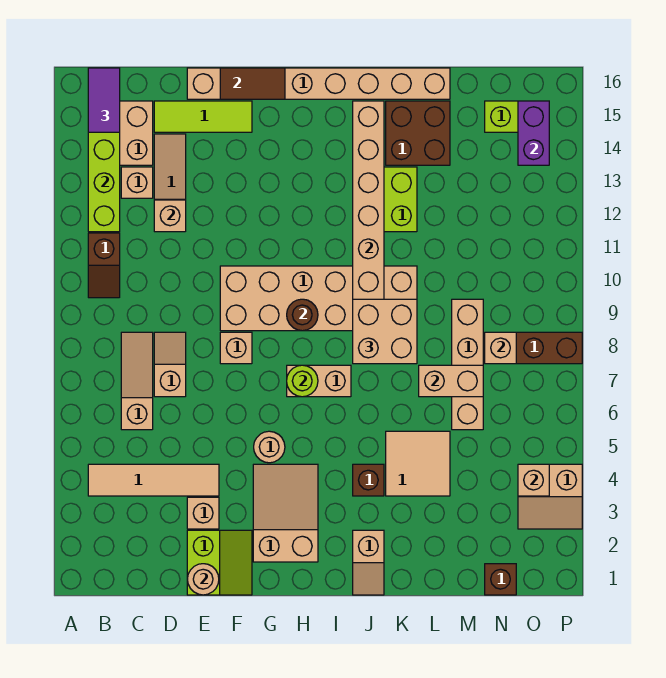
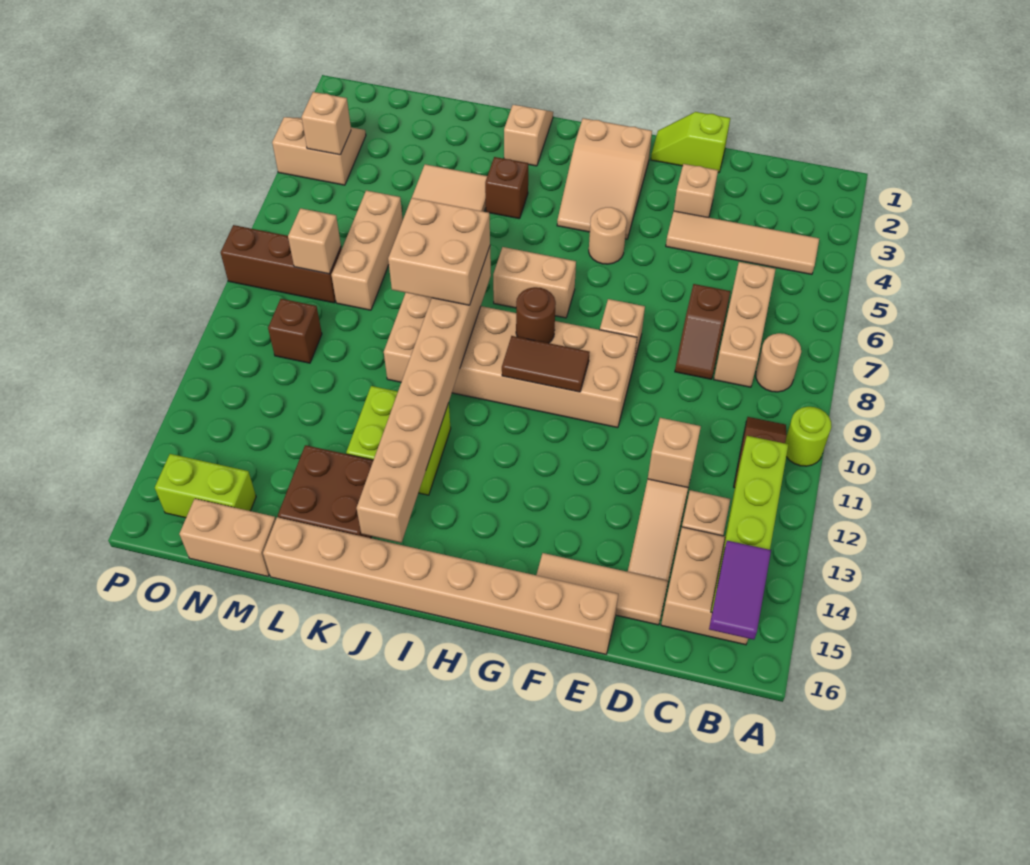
tan 1x3 slope [121,332,153,430] -> tan 1x3 brick [714,262,776,387]
tan 1x2 slope [154,332,186,397] -> brown 1x2 slope [675,284,730,379]
lime 1x3 tile [154,101,252,132] -> tan 1x3 tile [537,553,668,625]
lime 2x2 slope [187,530,252,595] -> lime 1x2 slope [651,112,730,173]
tan 1x1 round brick [187,564,219,595] -> tan 1x1 round brick moved to [756,333,801,392]
brown 1x2 tile [220,68,285,99] -> brown 1x2 tile moved to [502,336,590,392]
lime 1x1 round brick [287,365,318,397] -> lime 1x1 round brick moved to [785,407,831,466]
tan 1x2 brick [419,365,483,397] -> tan 1x2 brick moved to [179,499,276,576]
tan 1x4 brick [452,299,483,430] -> tan 1x3 brick [332,190,403,310]
brown 1x1 brick [485,564,516,595] -> brown 1x1 brick moved to [268,299,322,363]
purple 1x2 brick [518,101,549,165] -> none

